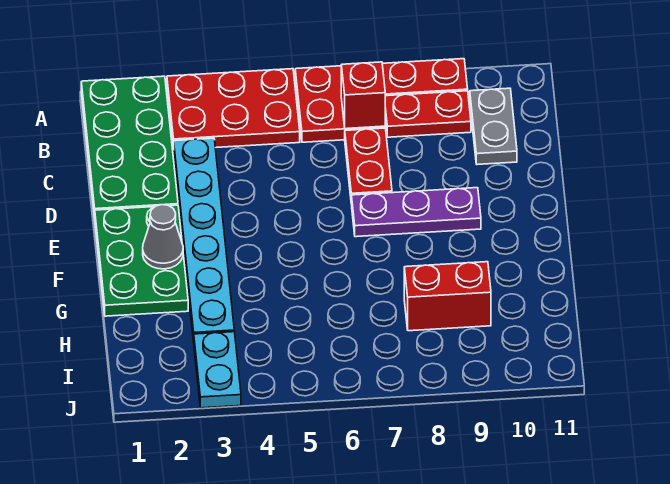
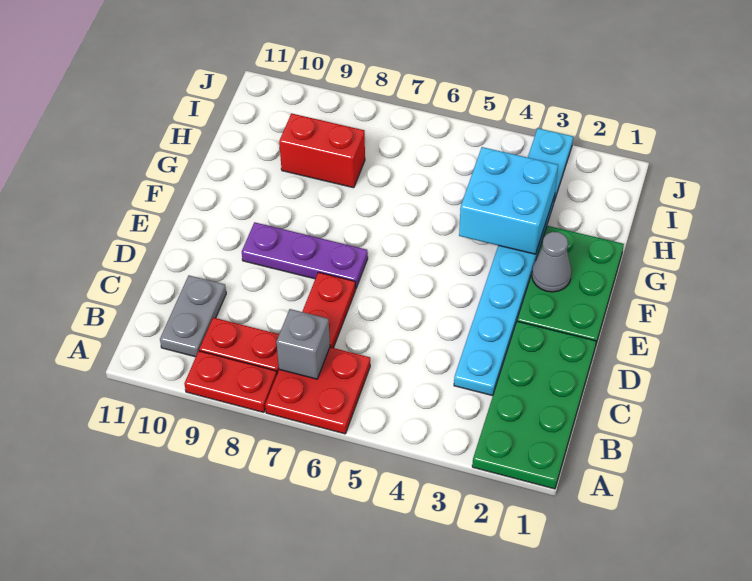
red 2x3 plate [167,69,300,150] -> none
red 1x1 brick [341,62,385,129] -> grey 1x1 brick [276,309,330,379]
none -> cyan 2x2 brick [459,147,558,254]

